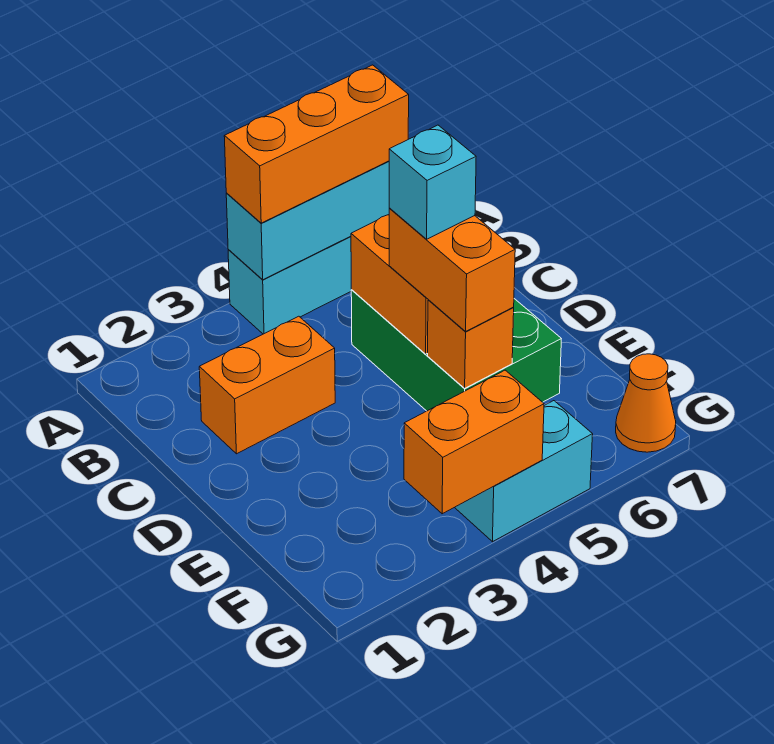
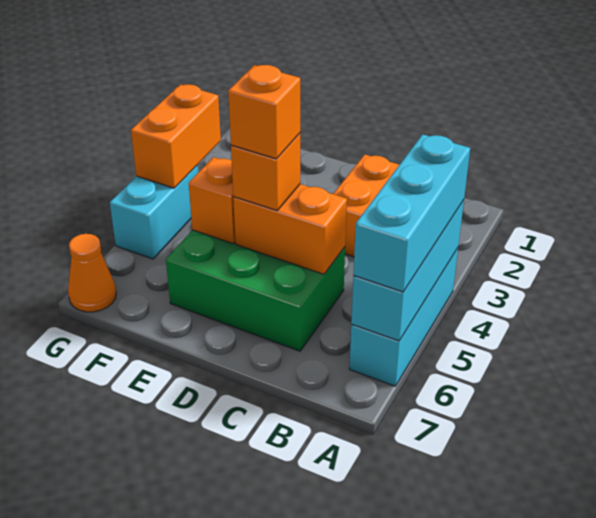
orange 1x3 brick [224,65,409,223] -> cyan 1x3 brick [353,134,470,292]
orange 1x2 brick [389,208,515,331] -> orange 1x1 brick [231,133,300,211]
cyan 1x1 brick [389,125,476,239] -> orange 1x1 brick [228,65,300,159]

